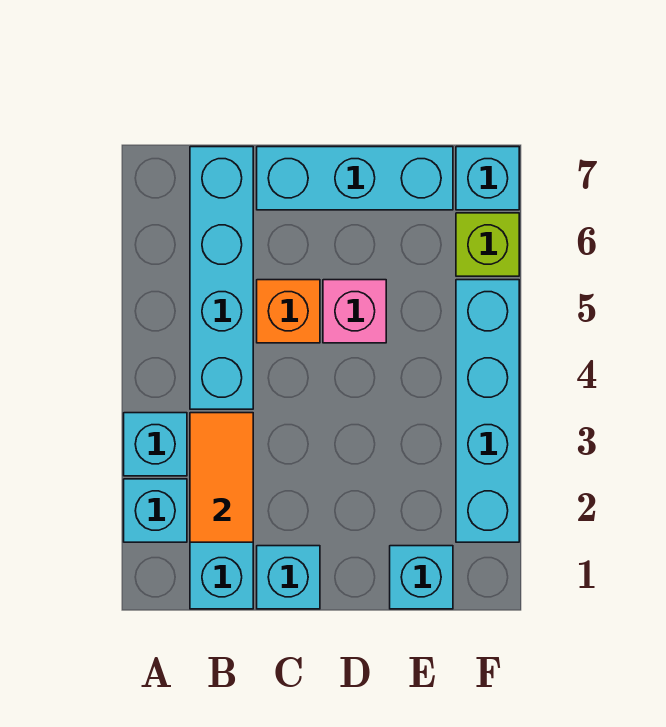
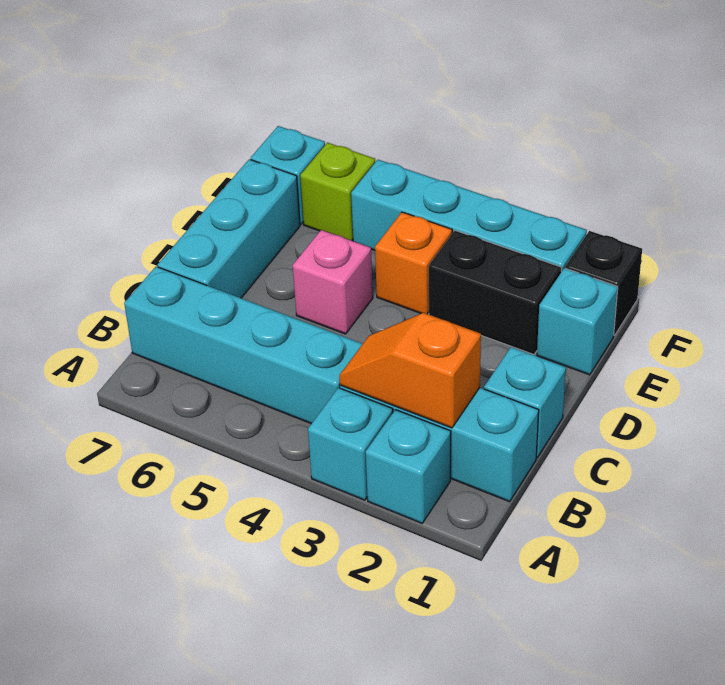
orange 1x2 tile [190,413,253,542] -> orange 1x2 slope [339,313,481,428]
orange 1x1 brick [257,280,320,343] -> orange 1x1 brick moved to [375,212,452,314]
none -> black 1x2 brick [429,230,561,355]
none -> black 1x1 brick [565,231,642,336]

